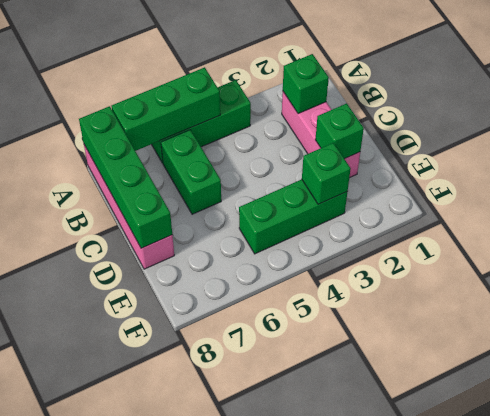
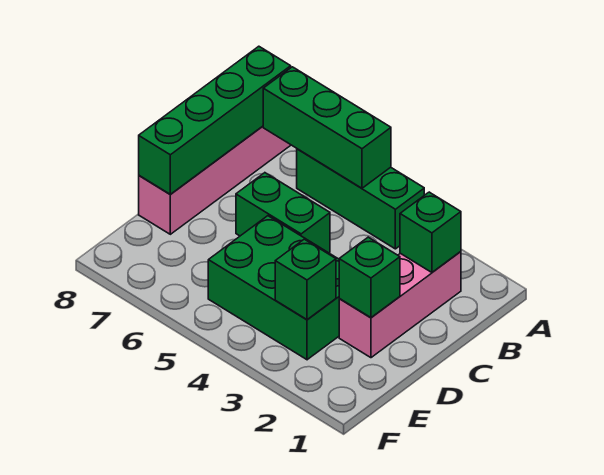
green 1x2 brick [161,130,221,214] -> green 1x2 brick turned to [236,173,330,253]
green 1x3 brick [239,179,347,254] -> green 2x3 brick [208,216,339,360]

